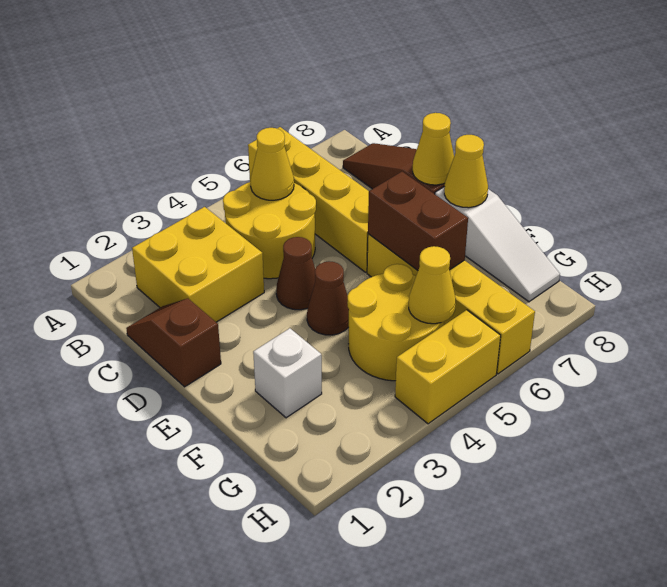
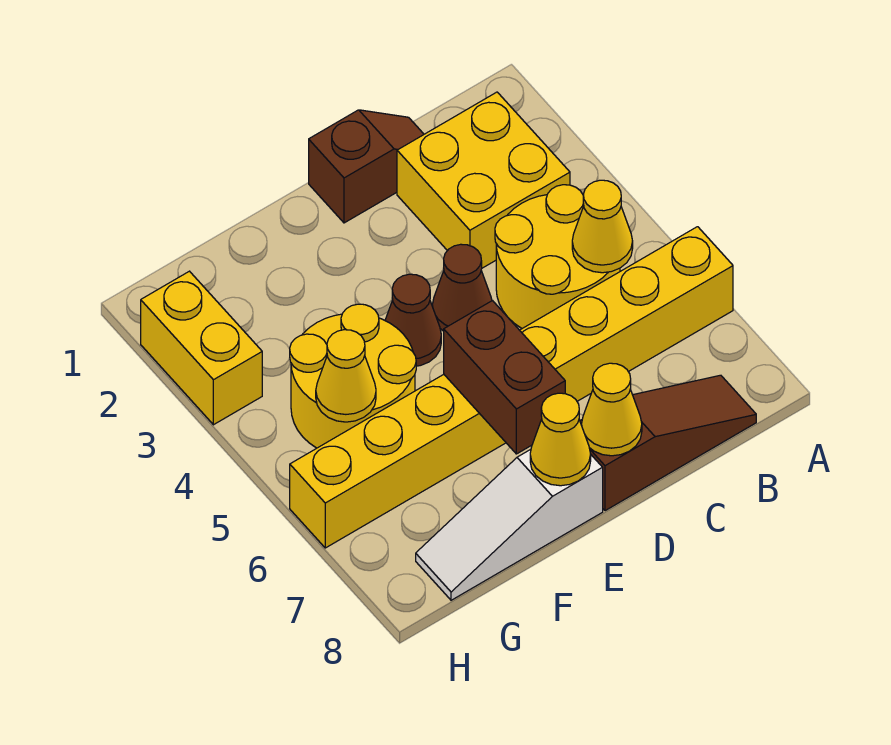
brown 1x2 brick [368,172,468,270] -> brown 1x2 brick turned to [444,301,565,454]
white 1x1 brick [253,328,322,418] -> none
yellow 1x2 brick [395,310,501,424] -> yellow 1x2 brick moved to [141,271,262,425]

